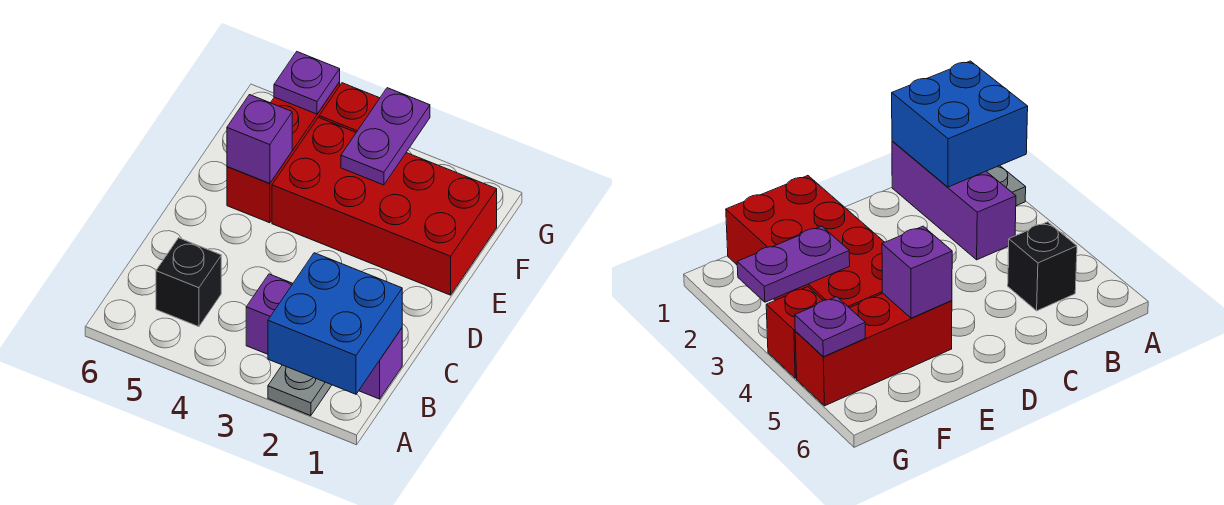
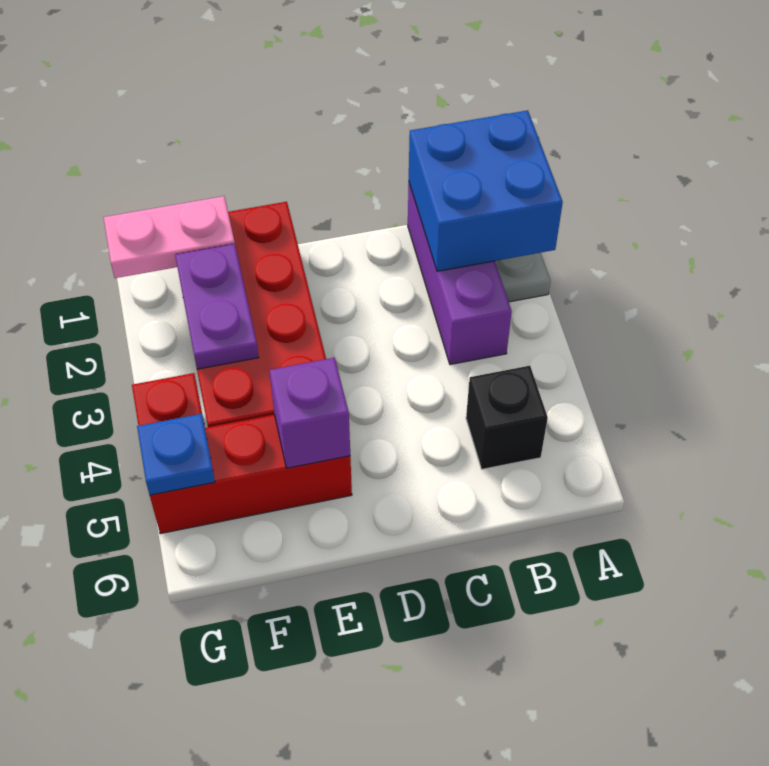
none -> pink 1x2 plate [103,196,235,278]
purple 1x2 plate [341,88,430,185] -> purple 1x2 plate turned to [175,244,259,369]
purple 1x1 plate [274,52,340,114] -> blue 1x1 plate [137,414,215,495]

